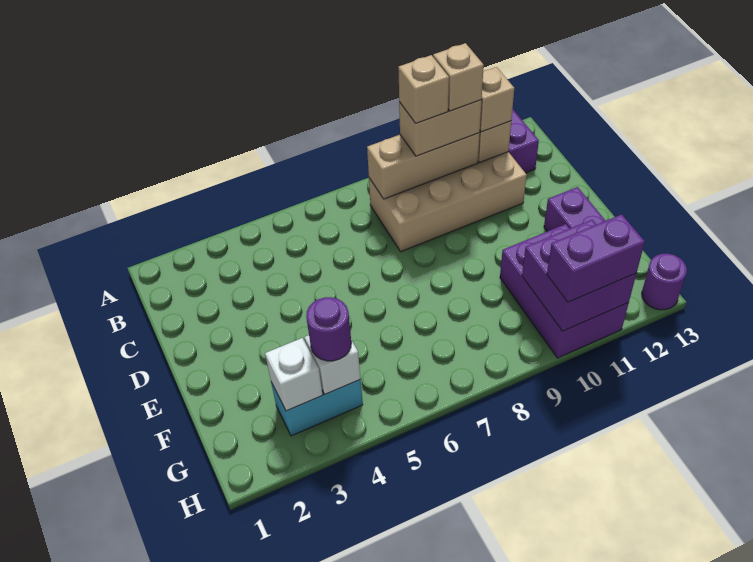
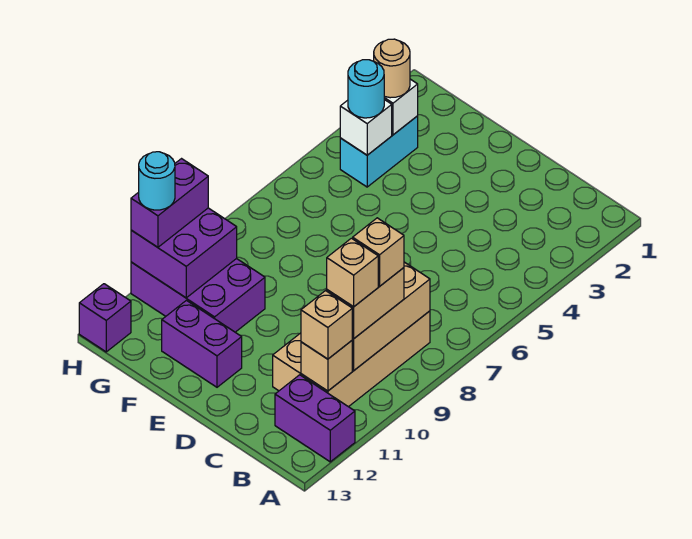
none -> tan 1x1 round brick [374,39,410,98]
purple 1x1 round brick [306,297,351,361] -> cyan 1x1 round brick [348,60,384,118]
none -> cyan 1x1 round brick [139,152,175,210]
purple 1x1 round brick [642,254,687,310] -> purple 1x1 brick [79,284,131,352]

